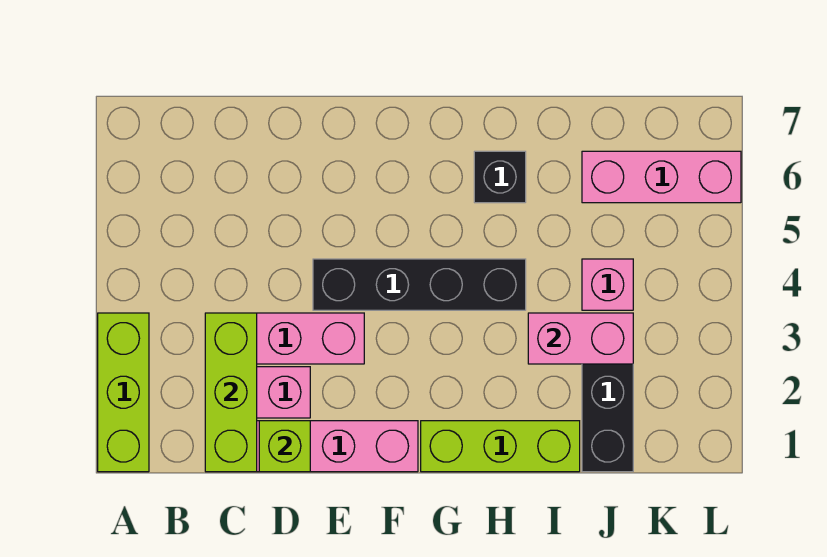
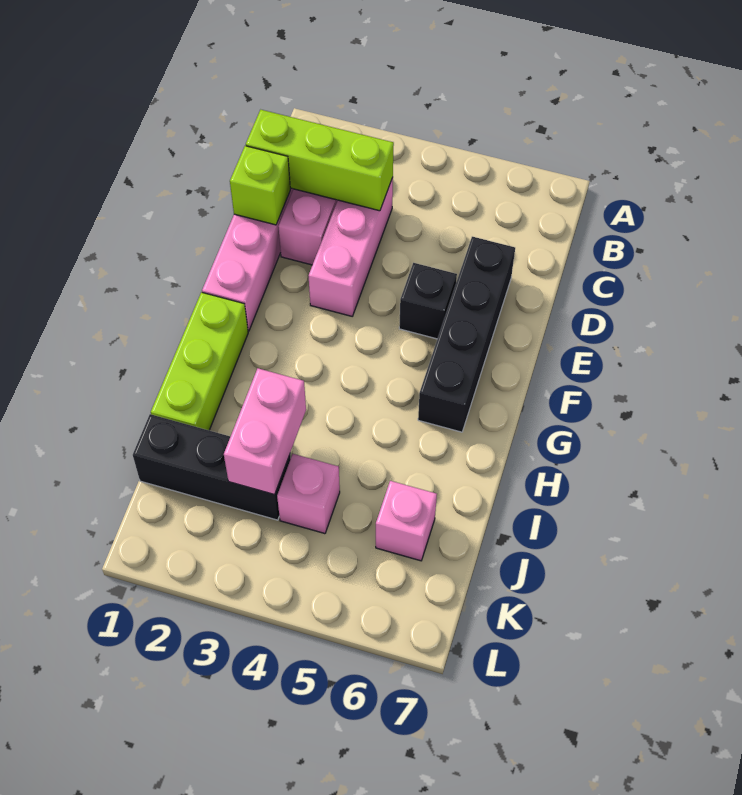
lime 1x3 brick [98,313,149,472] -> none
black 1x4 brick [313,259,526,310] -> black 1x4 brick moved to [418,237,515,432]
black 1x1 brick [474,151,526,203] -> black 1x1 brick moved to [399,263,457,339]
pink 1x3 brick [582,151,741,203] -> pink 1x1 brick [376,481,437,561]

